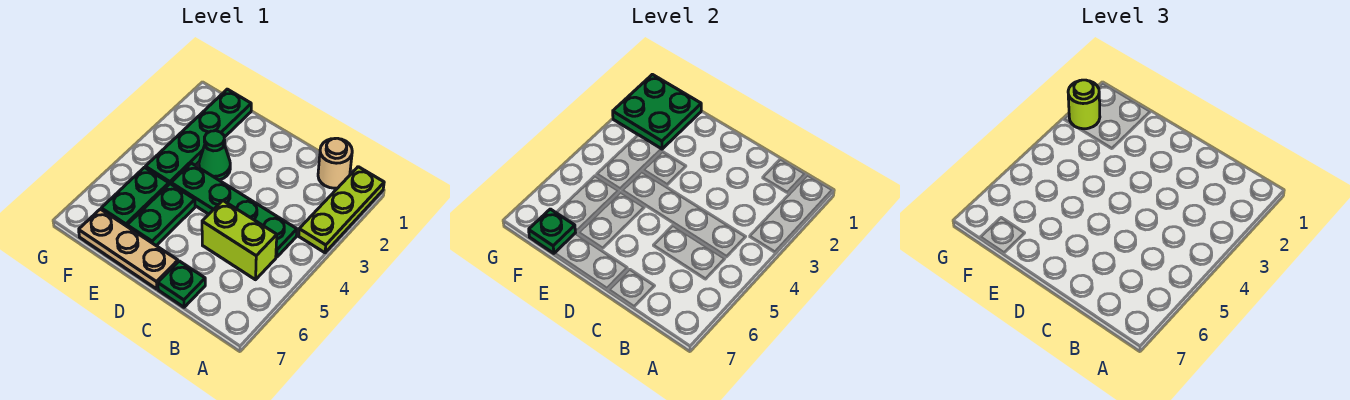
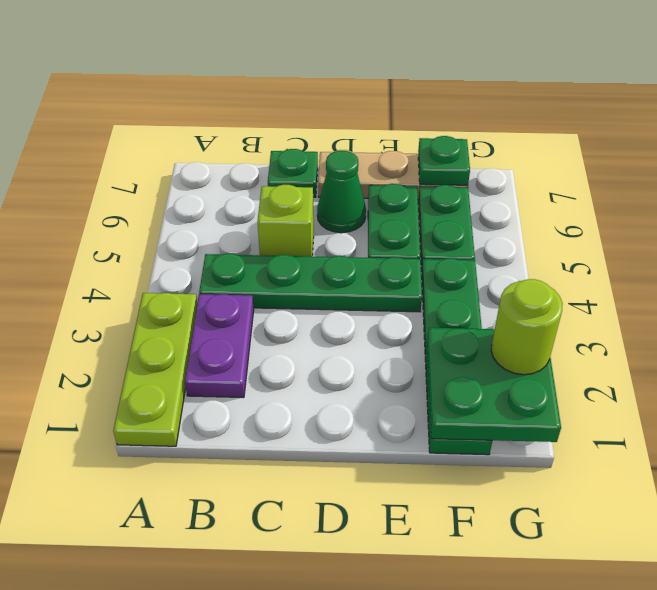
tan 1x1 round brick [318,138,352,188] -> none
none -> purple 1x2 plate [185,294,254,398]
lime 1x2 brick [202,201,277,280] -> lime 1x1 brick [258,185,314,256]
green 1x1 cone [199,131,230,180] -> green 1x1 cone moved to [317,151,366,233]

